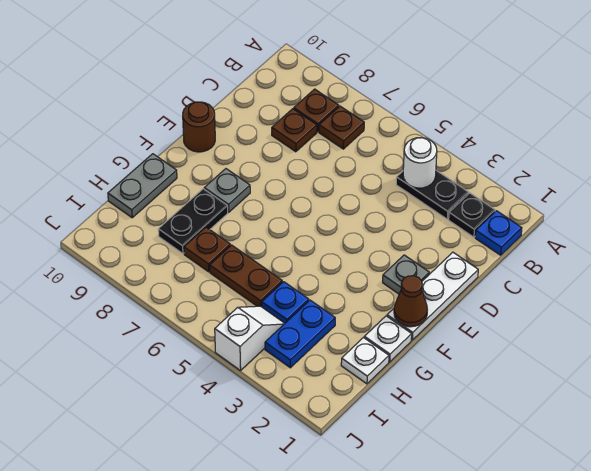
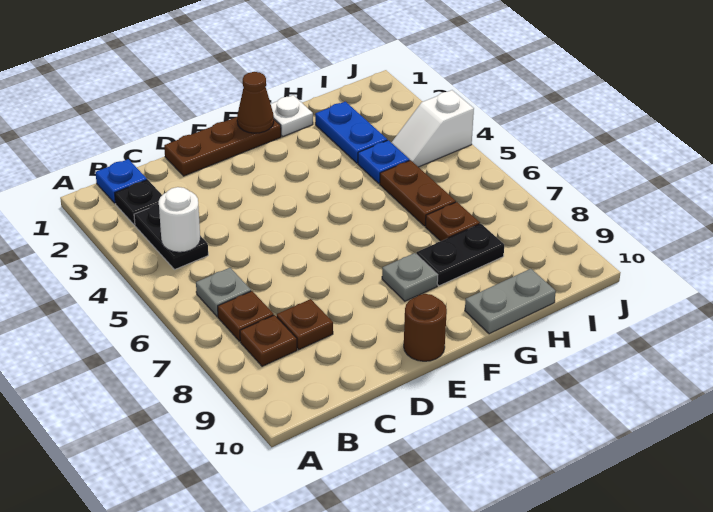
white 1x3 plate [387,252,478,340] -> brown 1x3 plate [164,117,281,176]
grey 1x1 plate [383,255,429,294] -> grey 1x1 plate moved to [196,268,251,317]
white 1x1 plate [341,338,389,384] -> none
blue 1x2 plate [265,300,335,368] -> blue 1x2 plate turned to [315,102,387,163]

